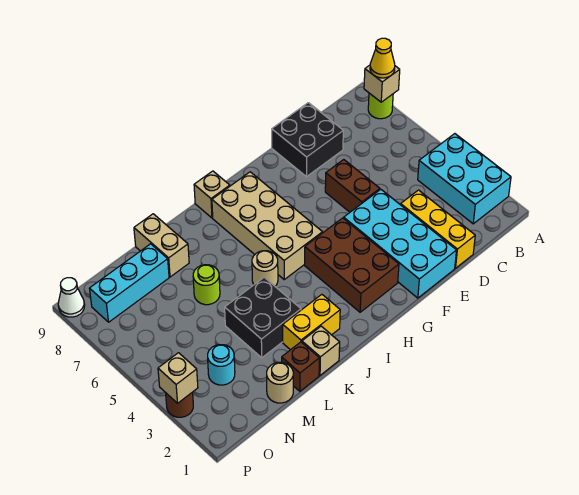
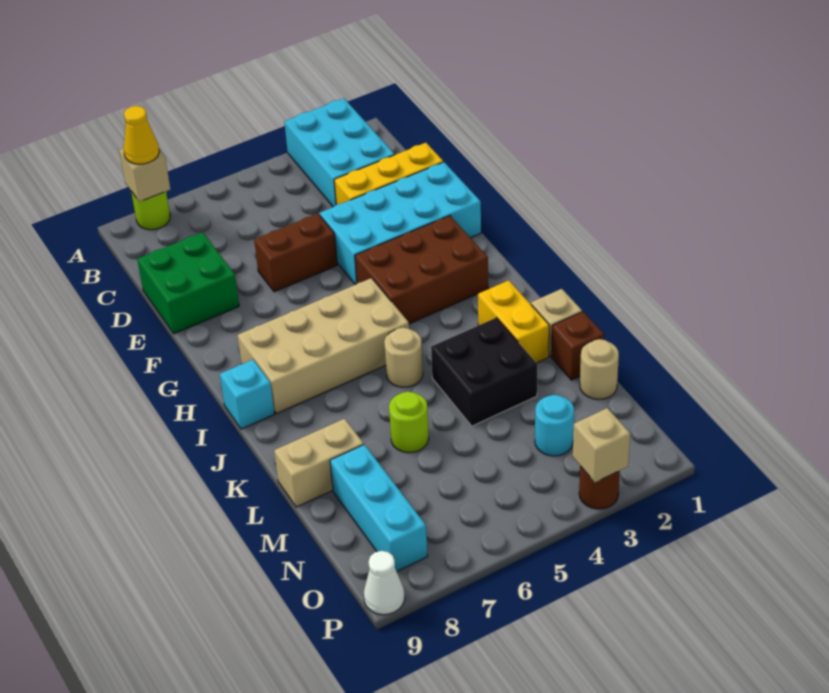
cyan 2x3 brick [418,134,511,224] -> cyan 2x3 brick turned to [284,98,394,207]
black 2x2 brick [272,103,343,177] -> green 2x2 brick [137,232,239,334]
tan 1x1 brick [194,171,230,218] -> cyan 1x1 brick [220,360,274,429]

